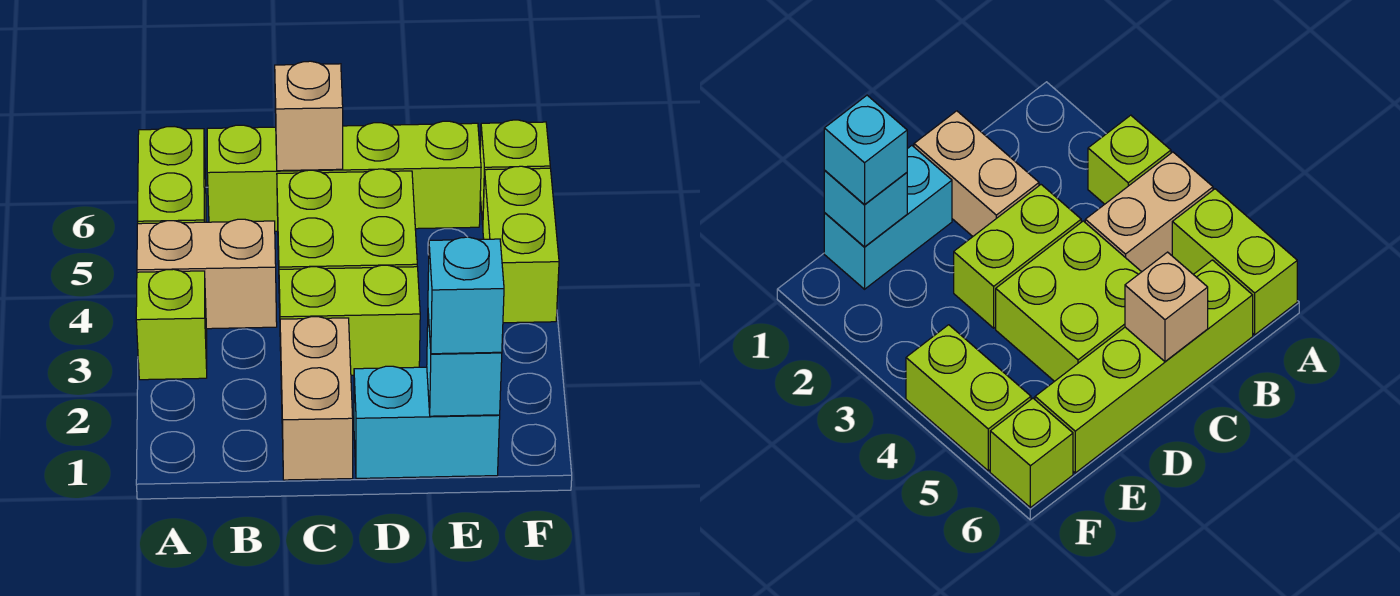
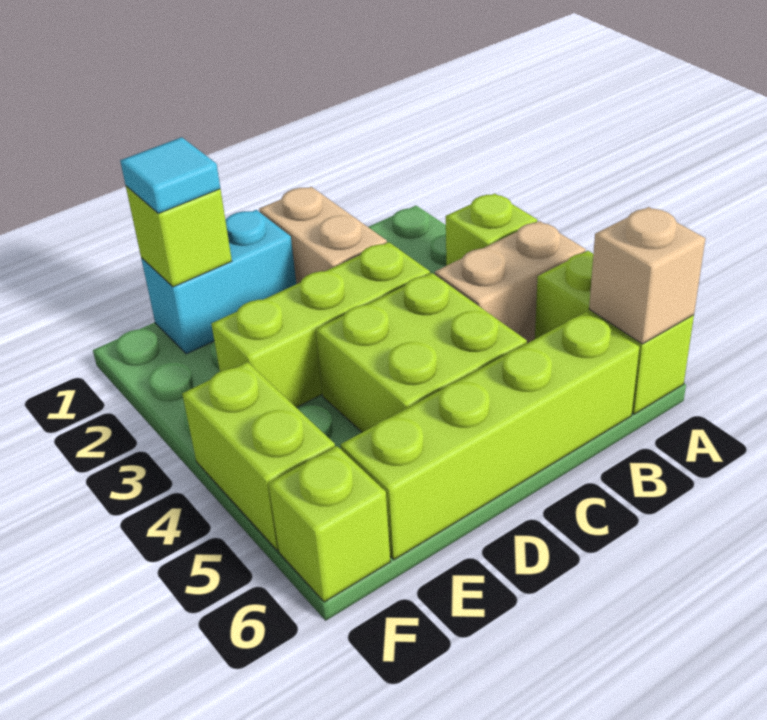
lime 1x2 brick [279,265,420,375] -> lime 1x3 brick [211,242,430,408]
tan 1x1 brick [275,61,343,171] -> tan 1x1 brick moved to [589,207,705,344]
cyan 1x1 brick [427,314,502,416] -> lime 1x1 brick [126,186,232,287]
cyan 1x1 brick [428,237,504,354] -> cyan 1x1 tile [120,137,220,213]

